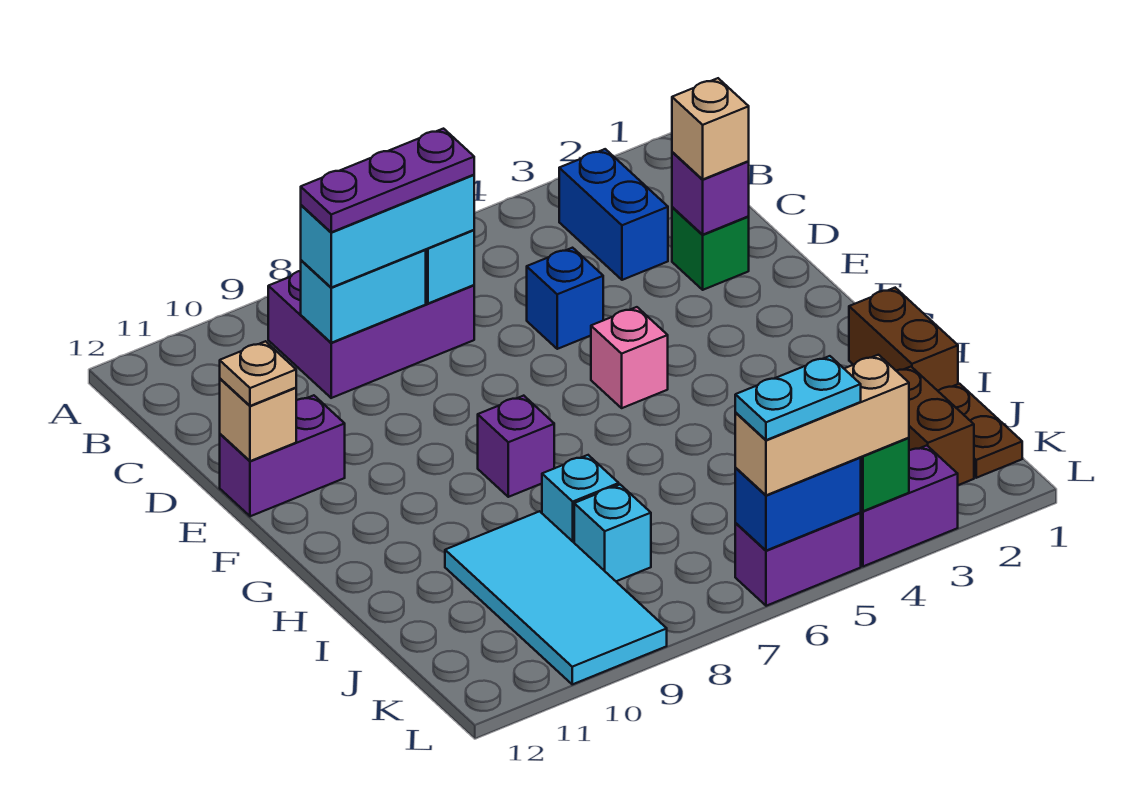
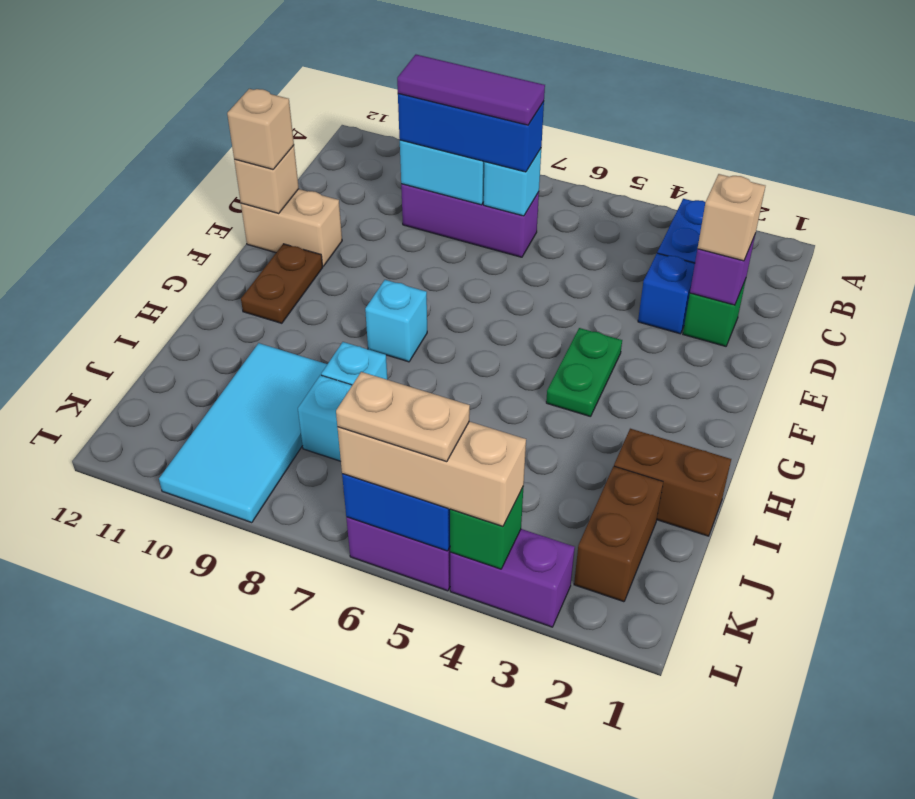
purple 2x3 brick [268,271,474,398] -> purple 1x3 brick [401,184,539,257]
cyan 1x3 brick [301,175,474,287] -> blue 1x3 brick [398,94,544,172]
purple 1x3 plate [301,129,474,232] -> purple 1x3 tile [397,55,545,125]
blue 1x1 brick [527,248,603,349] -> blue 1x1 brick moved to [638,253,695,334]
purple 1x2 brick [220,395,345,516] -> tan 1x2 brick [241,189,342,266]
tan 1x1 plate [220,341,296,406] -> tan 1x1 brick [227,89,294,169]
none -> green 1x2 plate [546,328,622,417]
pink 1x1 brick [591,307,668,408] -> none
purple 1x1 brick [478,396,554,497] -> cyan 1x1 brick [365,280,427,362]
brown 1x2 brick [849,288,958,391] -> brown 1x2 brick turned to [614,429,731,536]
brown 1x2 plate [938,384,1022,478] -> brown 1x2 plate moved to [241,244,323,323]
cyan 1x2 plate [735,356,861,440] -> tan 1x2 plate [336,372,470,462]

